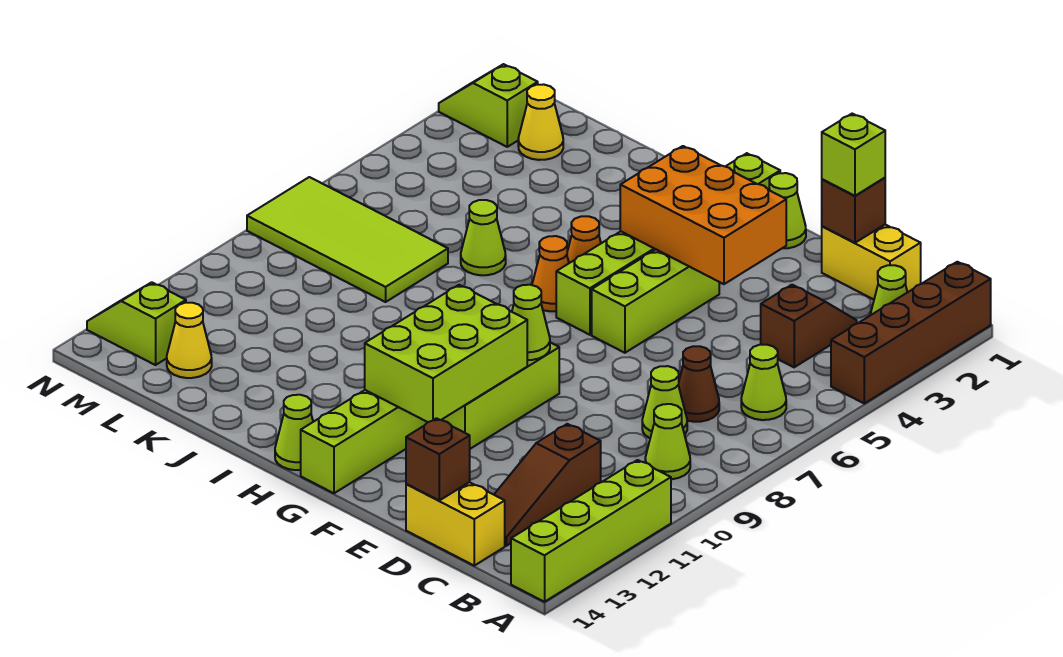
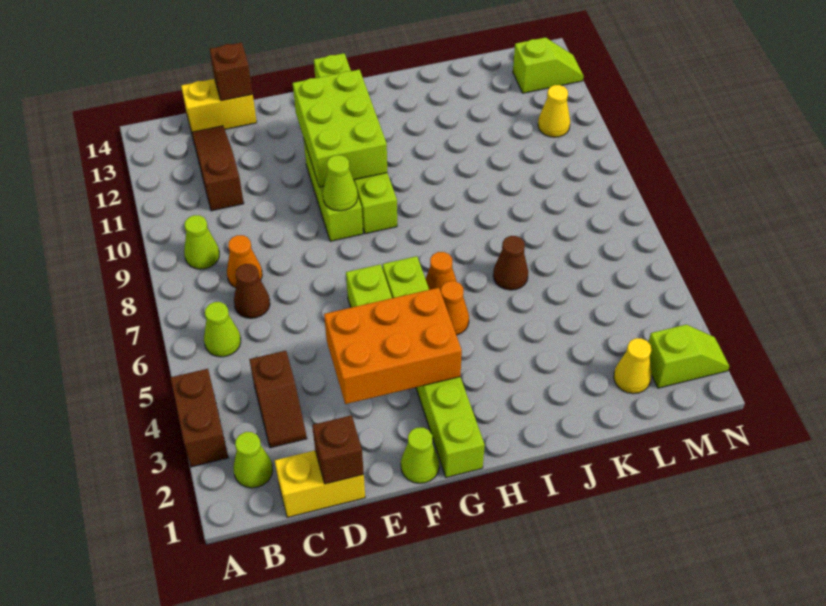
brown 1x4 brick [831,262,991,403] -> brown 1x2 brick [171,369,228,467]
lime 1x4 brick [511,460,671,602] -> none
lime 1x1 cone [642,366,687,438] -> orange 1x1 cone [227,235,262,288]
lime 1x1 brick [822,114,885,196] -> none
lime 1x1 cone [275,395,313,470] -> none
lime 1x1 cone [461,200,506,275] -> brown 1x1 cone [493,236,528,290]
lime 2x4 tile [247,177,448,302] -> none
yellow 1x1 cone [167,303,212,378] -> yellow 1x1 cone moved to [538,85,570,137]

